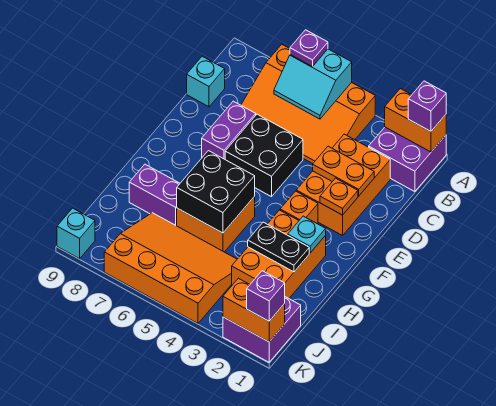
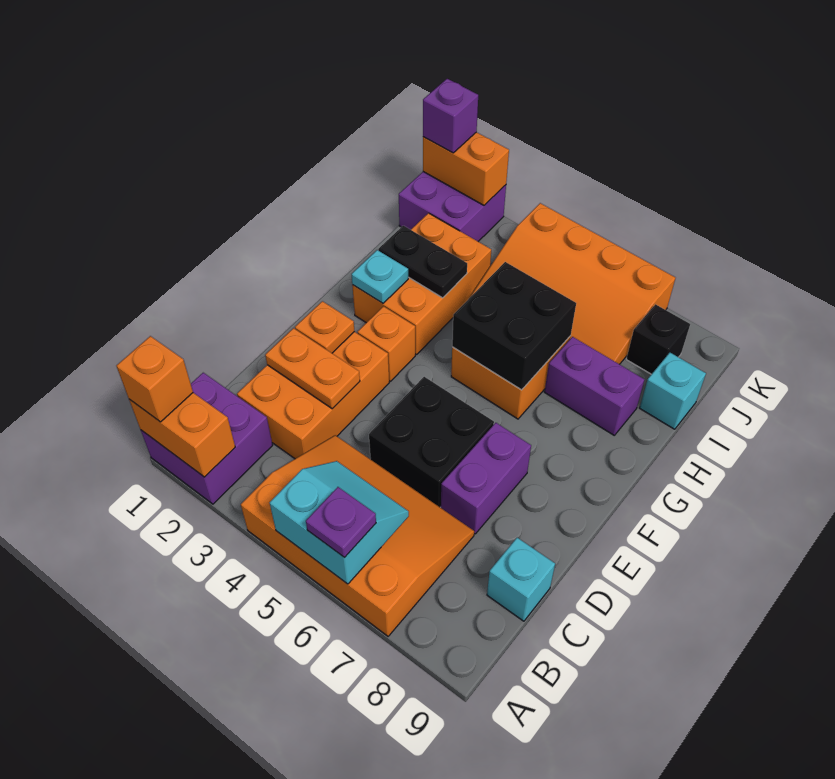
purple 1x1 brick [408,81,446,131] -> orange 1x1 brick [116,336,193,422]
none -> black 1x1 brick [626,304,690,374]
cyan 1x1 brick [57,208,95,259] -> cyan 1x1 brick moved to [640,353,706,429]

